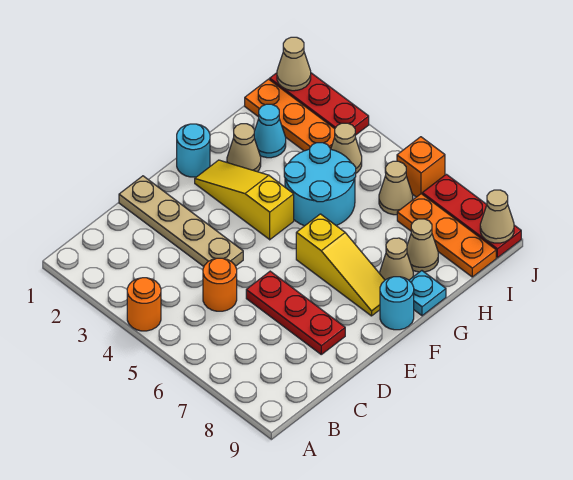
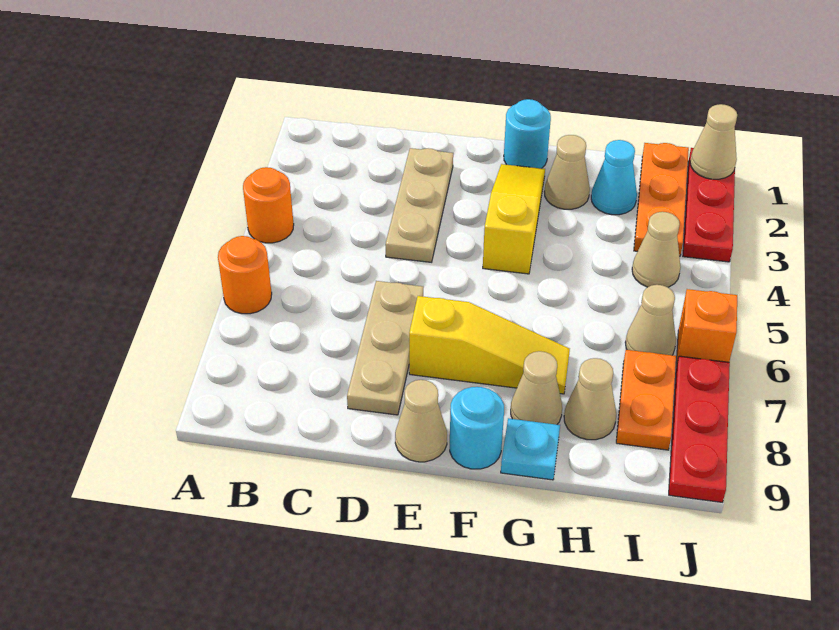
orange 1x1 round brick [203,258,237,311] -> orange 1x1 round brick moved to [218,236,272,314]
tan 1x4 plate [119,176,243,266] -> tan 1x3 plate [385,148,453,262]
red 1x3 plate [246,271,345,354] -> tan 1x3 plate [347,281,423,415]
yellow 1x3 slope [296,214,385,316] -> yellow 1x3 slope turned to [409,296,570,394]
cyan 2x2 round brick [284,143,356,226] -> none
orange 1x3 plate [397,194,496,277] -> orange 1x2 plate [616,350,676,450]
tan 1x1 cone [480,190,514,243] -> tan 1x1 cone moved to [395,380,447,462]

